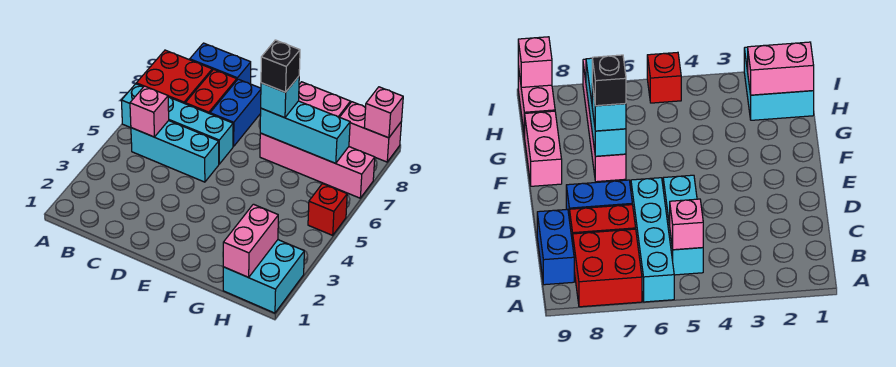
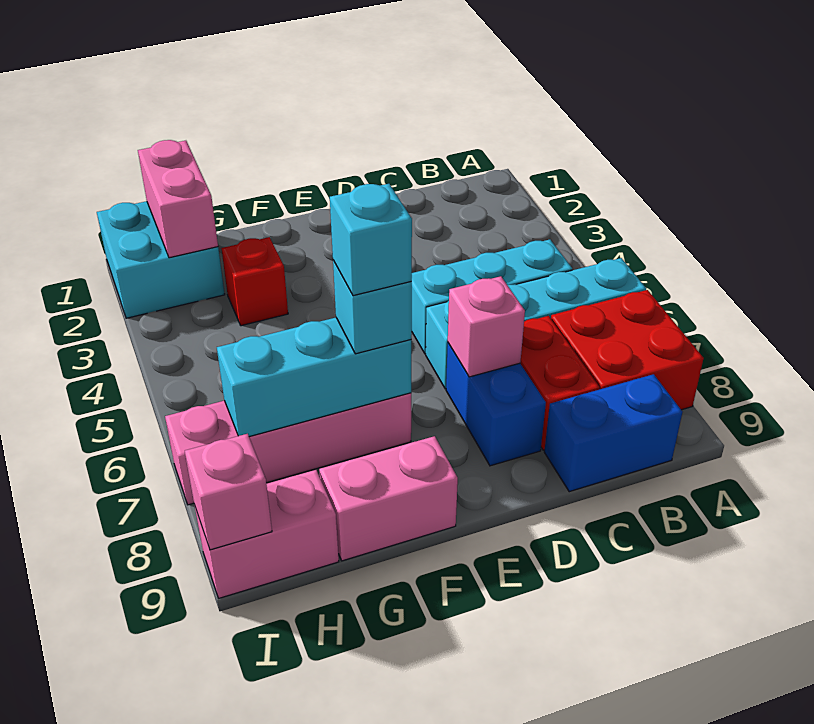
pink 1x1 brick [130,86,169,137] -> pink 1x1 brick moved to [448,276,525,377]
black 1x1 brick [261,40,300,92] -> cyan 1x1 brick [330,184,412,296]
red 1x1 brick [308,184,347,235] -> red 1x1 brick moved to [221,237,288,326]

